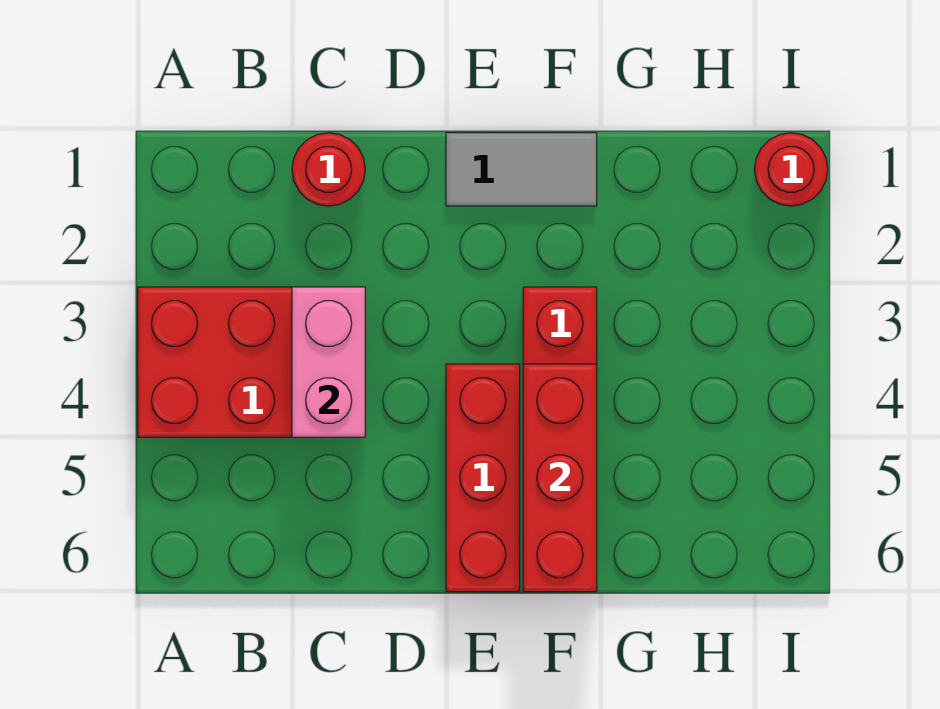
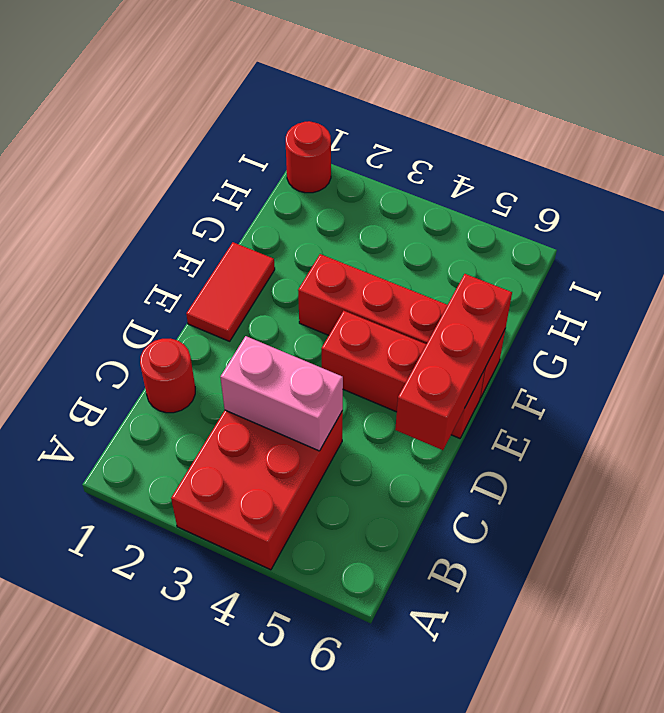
grey 1x2 tile [446,133,597,206] -> red 1x2 tile [186,242,275,341]
red 1x3 brick [523,364,597,592] -> red 1x3 brick turned to [395,274,512,450]

